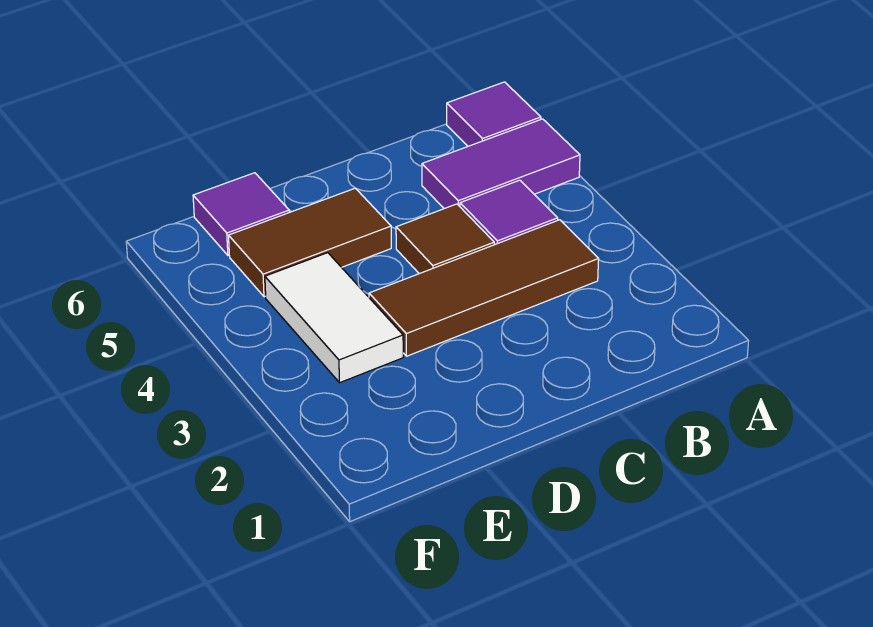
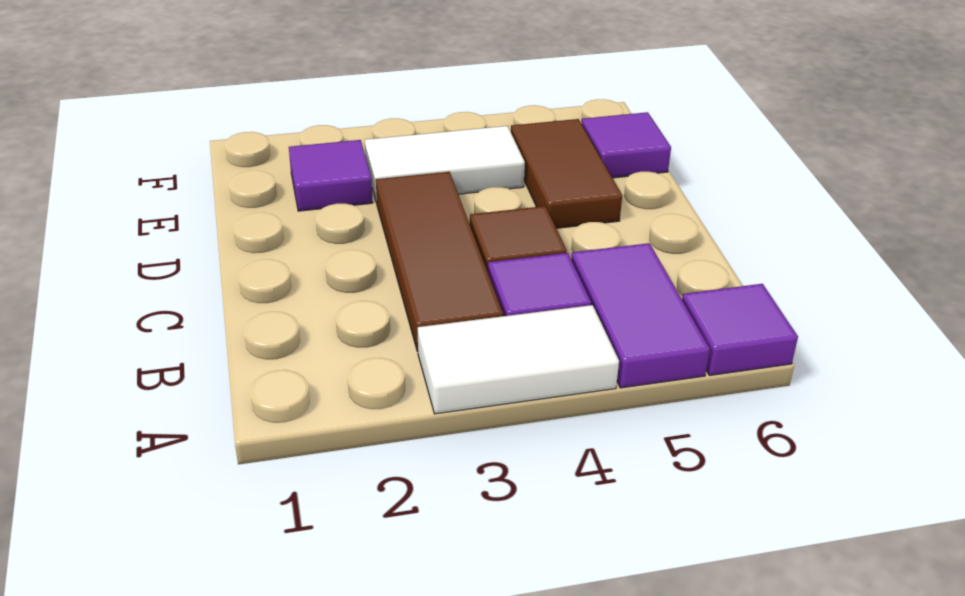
none -> white 1x2 tile [418,305,619,414]
none -> purple 1x1 tile [289,140,373,211]

